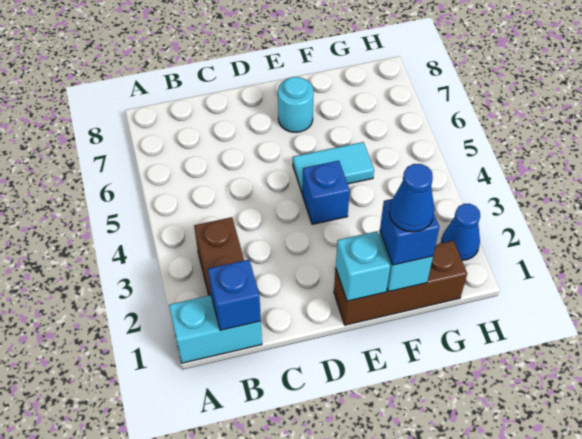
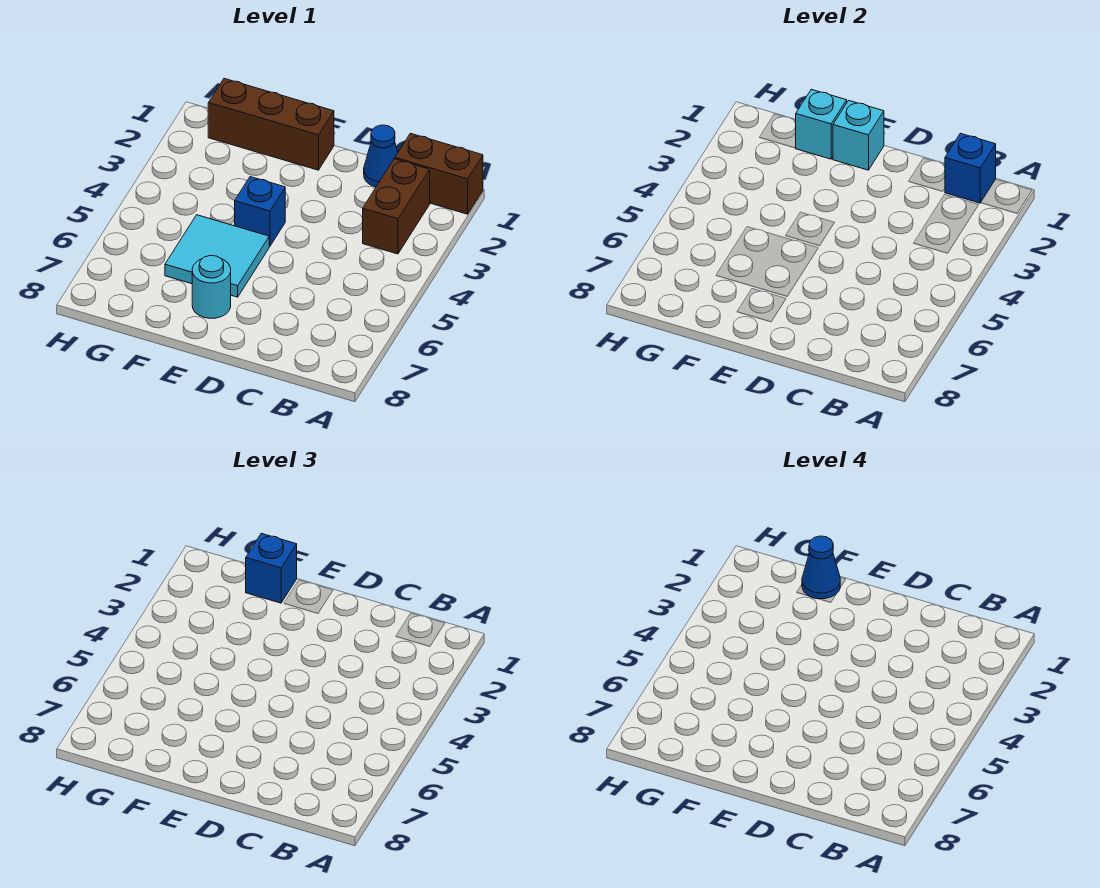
cyan 1x2 brick [169,295,262,363] -> brown 1x2 brick [395,133,483,214]
cyan 1x2 tile [293,142,374,192] -> cyan 2x2 tile [165,215,269,297]
blue 1x1 cone [441,204,480,260] -> blue 1x1 cone moved to [364,125,398,187]

